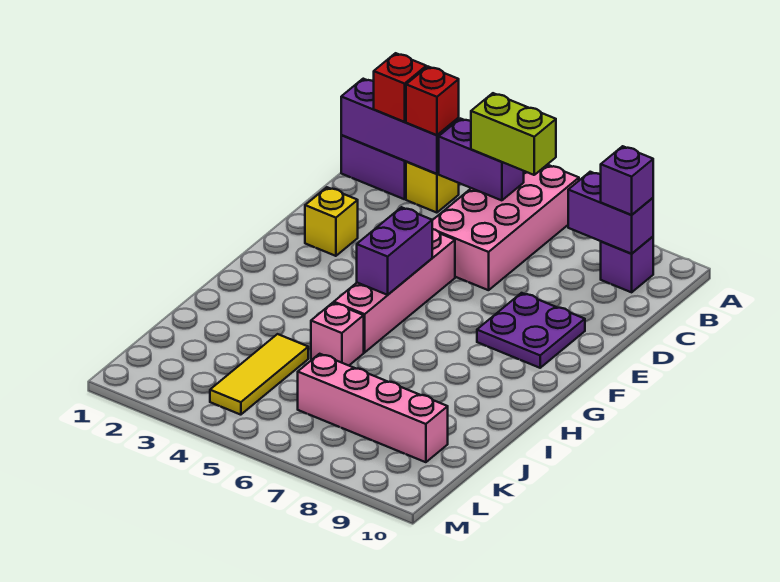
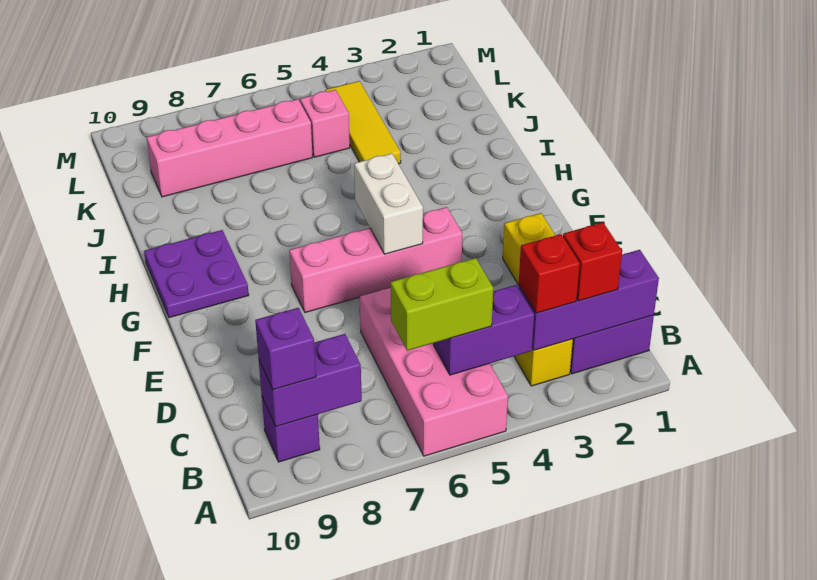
pink 1x4 brick [334,229,455,352] -> pink 1x4 brick turned to [289,207,462,313]
purple 2x2 plate [477,293,585,368] -> purple 2x2 plate moved to [144,230,249,318]
purple 1x2 brick [357,207,432,295] -> white 1x2 brick [354,153,423,254]
pink 1x1 brick [311,303,364,365] -> pink 1x1 brick moved to [300,90,350,157]

